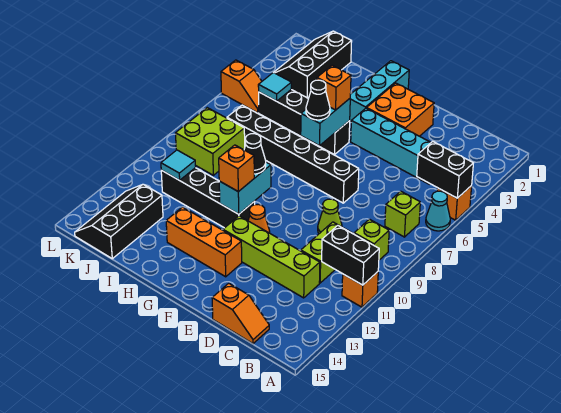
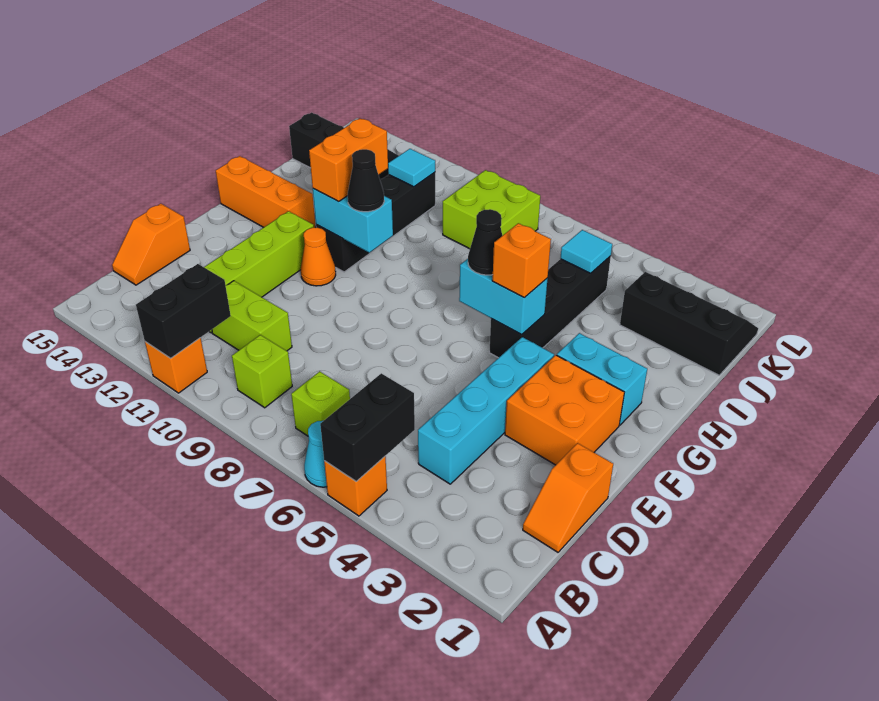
lime 1x1 cone [318,199,342,234] -> none
black 1x6 brick [227,105,359,203] -> none
orange 1x3 brick [166,207,242,277] -> orange 1x3 brick turned to [216,156,316,228]
cyan 1x3 brick [349,61,409,121] -> cyan 1x2 brick [557,333,647,425]
orange 1x1 brick [219,145,254,192] -> orange 1x2 brick [309,118,388,202]
orange 1x2 slope [221,60,262,113] -> orange 1x2 slope moved to [523,443,613,552]

